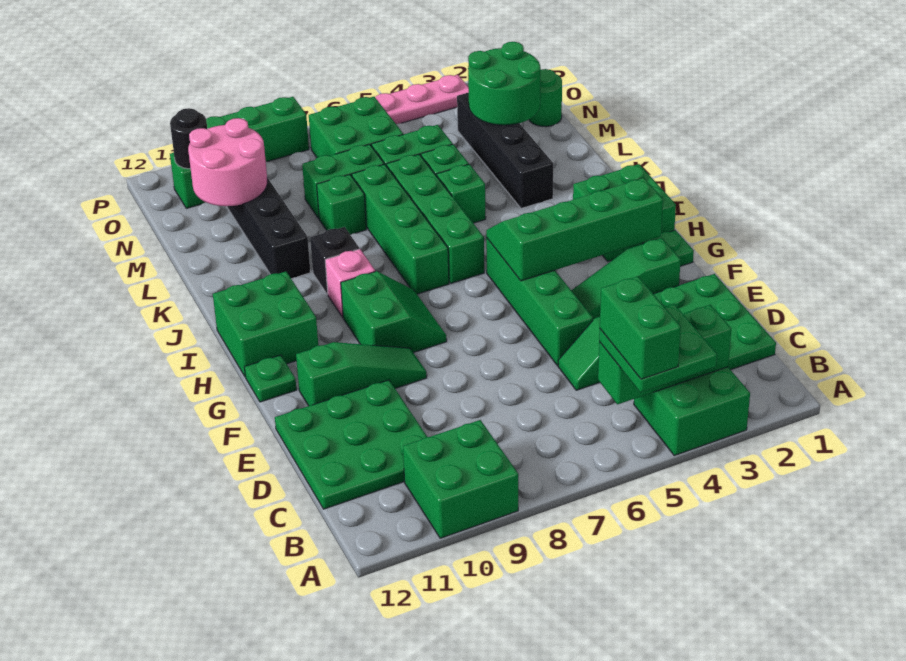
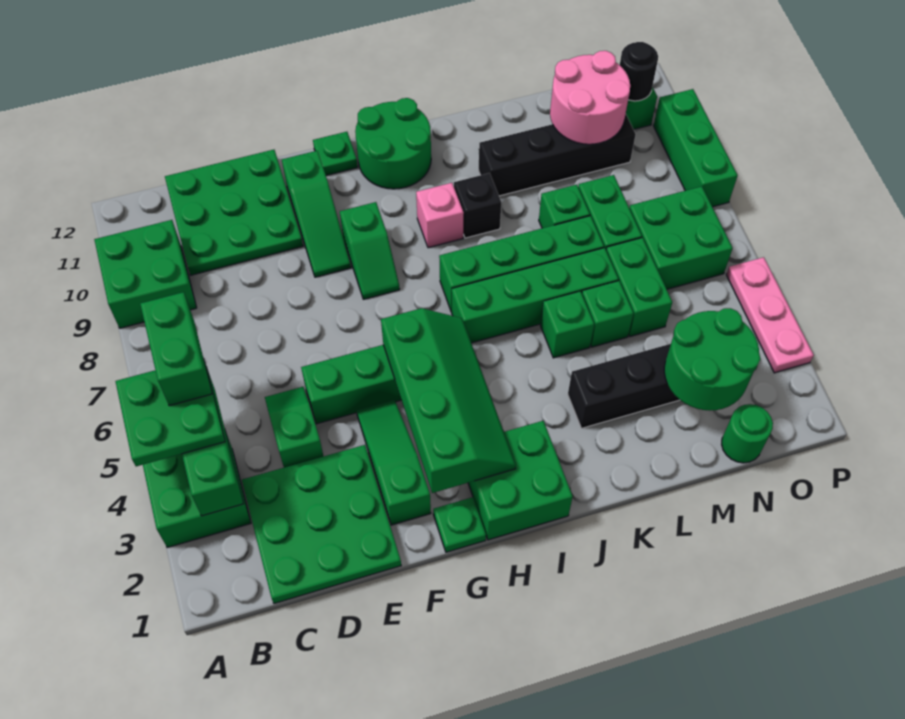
green 1x2 brick [600,276,681,379] -> green 1x2 brick turned to [140,292,212,406]
green 2x2 slope [341,271,447,353] -> green 1x2 slope [340,202,400,299]
green 2x2 brick [213,272,318,376] -> green 2x2 round brick [355,98,431,189]

